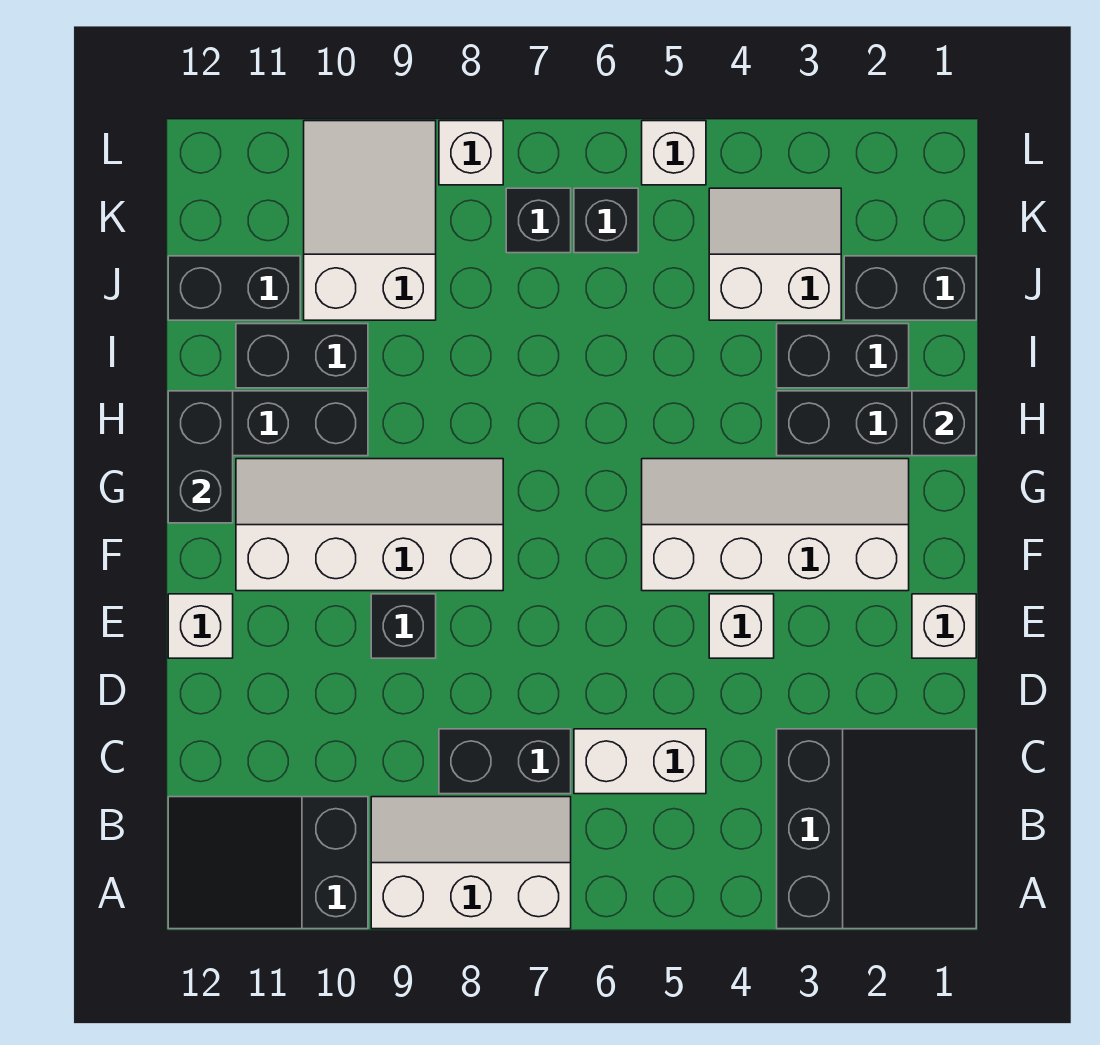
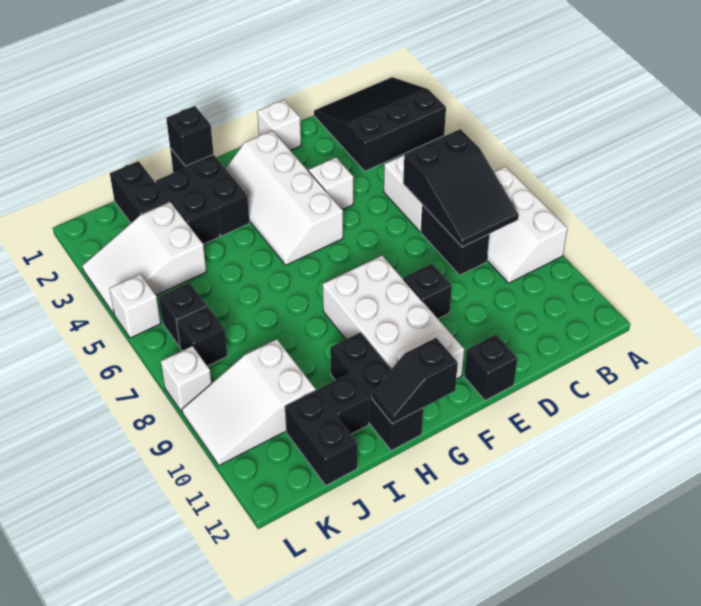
black 2x3 slope [168,797,368,929] -> black 2x3 slope moved to [403,129,519,247]
white 1x1 brick [168,594,233,658] -> black 1x1 brick [464,335,517,400]
white 2x4 slope [236,459,503,591] -> white 2x4 brick [323,256,464,379]
black 1x2 brick [168,391,233,523] -> black 1x2 slope [372,338,458,424]
black 1x2 brick [236,324,368,388] -> black 1x1 brick [318,374,369,434]
white 2x2 slope [709,188,841,320] -> white 2x3 slope [82,202,206,314]

